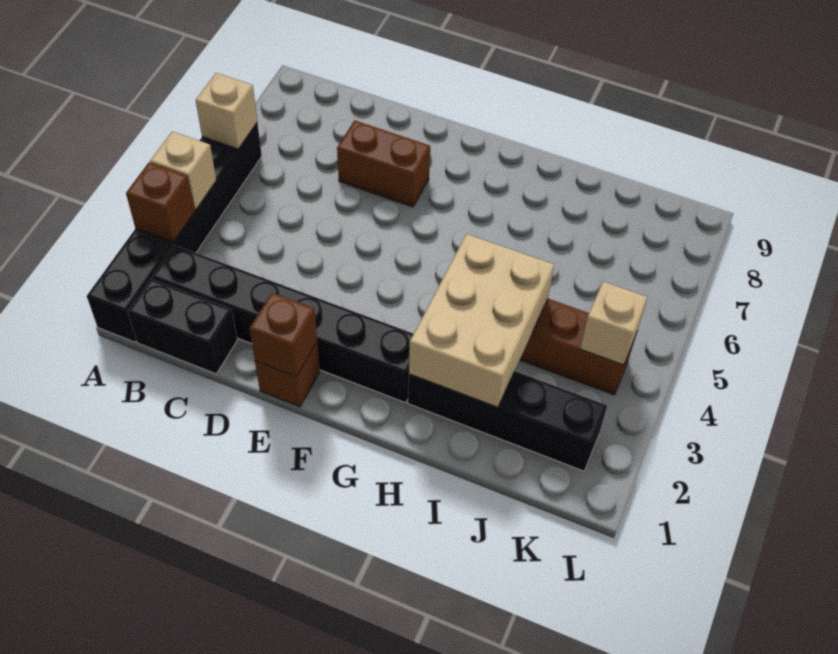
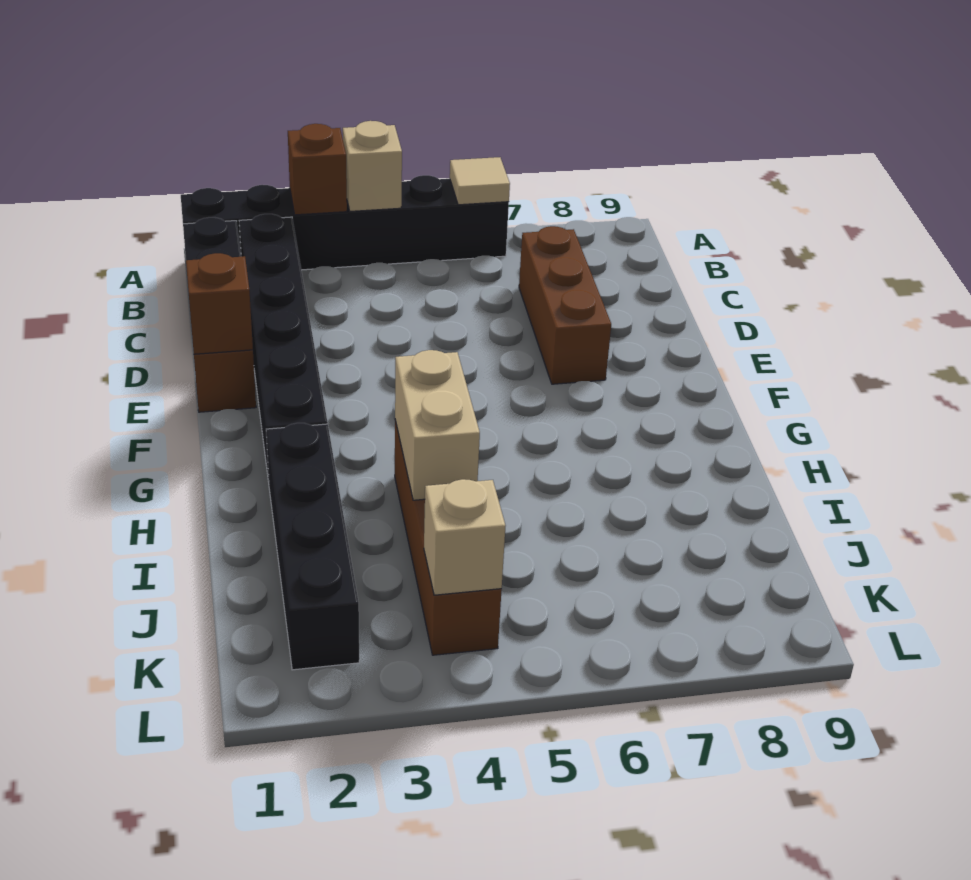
tan 1x1 brick [196,73,257,149] -> tan 1x1 tile [450,157,510,205]
brown 1x2 brick [337,120,430,207] -> brown 1x3 brick [519,226,611,384]
tan 2x3 brick [409,234,554,407] -> tan 1x2 brick [395,350,480,500]

